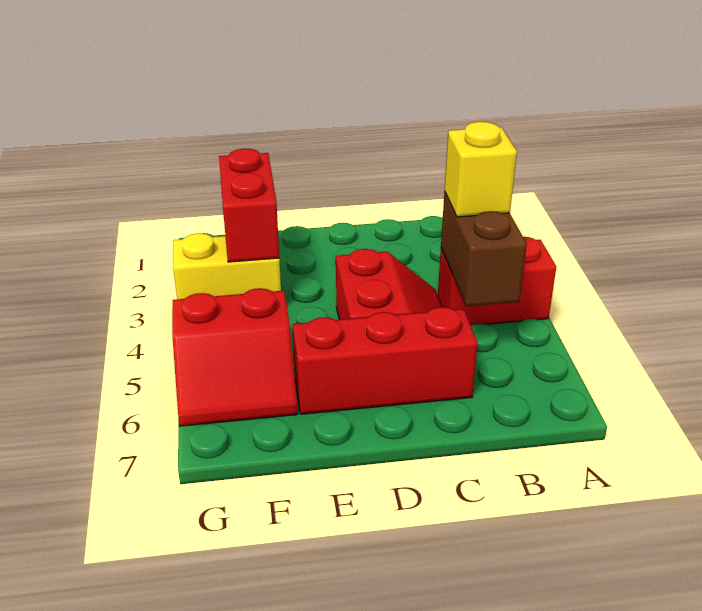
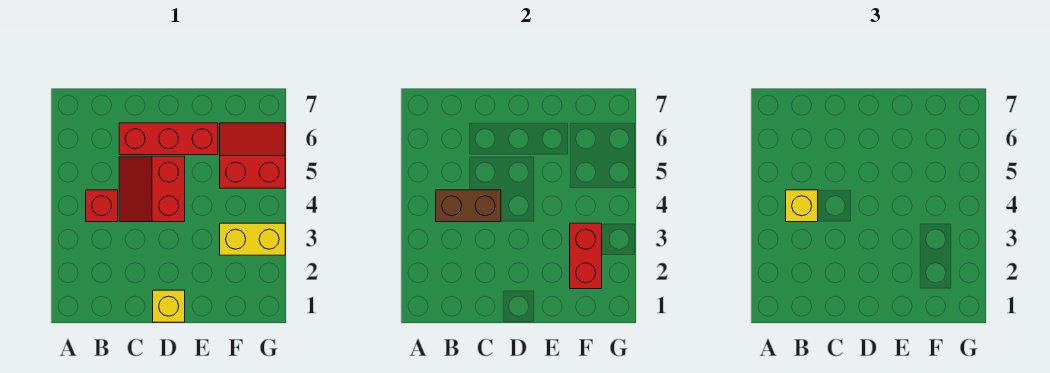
red 1x2 brick [438,237,556,325] -> red 1x1 brick [86,190,118,222]
brown 1x2 brick [441,192,527,306] -> brown 1x2 brick turned to [436,190,501,222]
none -> yellow 1x1 brick [153,290,185,322]

